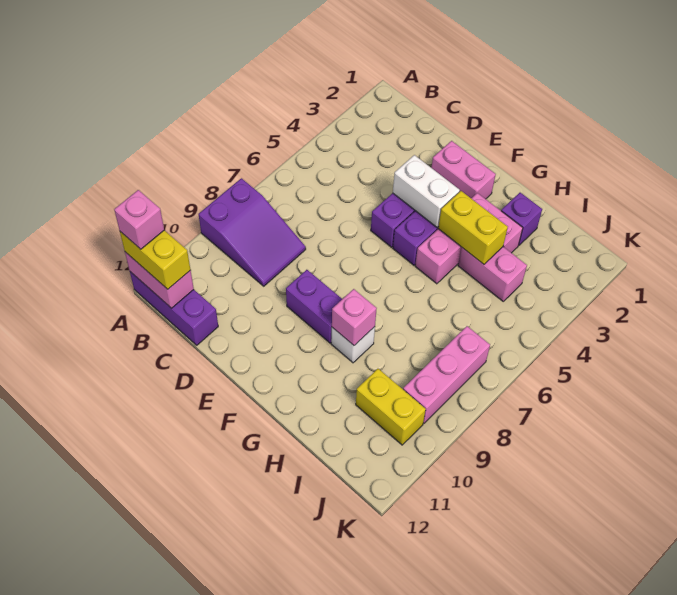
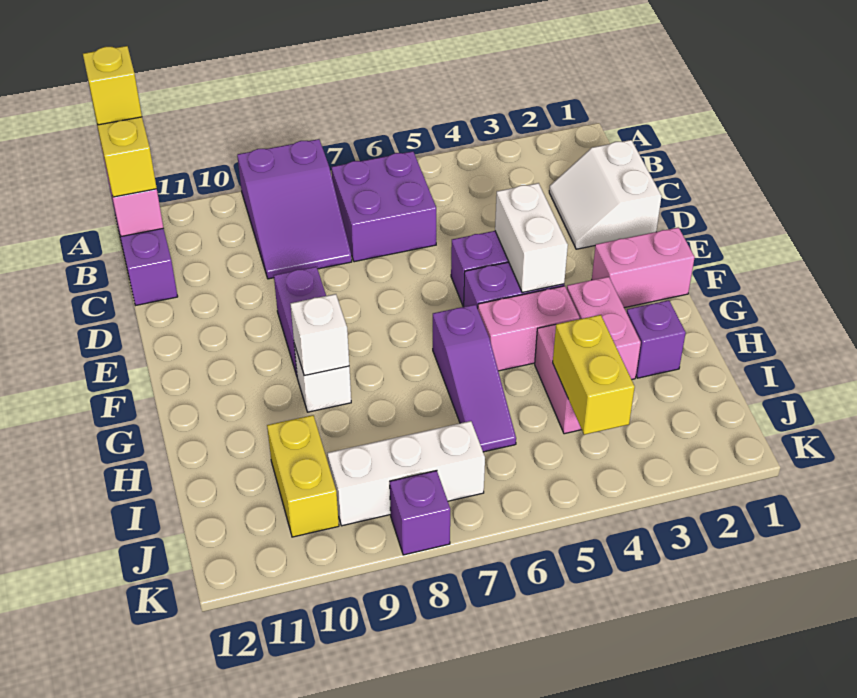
pink 1x1 brick [114,190,164,249] -> yellow 1x1 brick [83,46,142,125]
none -> purple 2x2 brick [331,151,436,262]
none -> white 2x2 slope [549,140,662,249]
pink 1x2 brick [432,141,496,199] -> pink 1x2 brick turned to [592,227,695,308]
yellow 1x2 brick [438,191,508,264] -> yellow 1x2 brick moved to [553,315,635,435]
none -> purple 1x3 slope [433,304,516,452]
pink 1x1 brick [332,289,377,346] -> white 1x1 brick [290,294,349,376]
pink 1x3 brick [403,326,490,423] -> white 1x3 brick [328,421,485,526]
none -> purple 1x1 brick [390,471,450,555]

